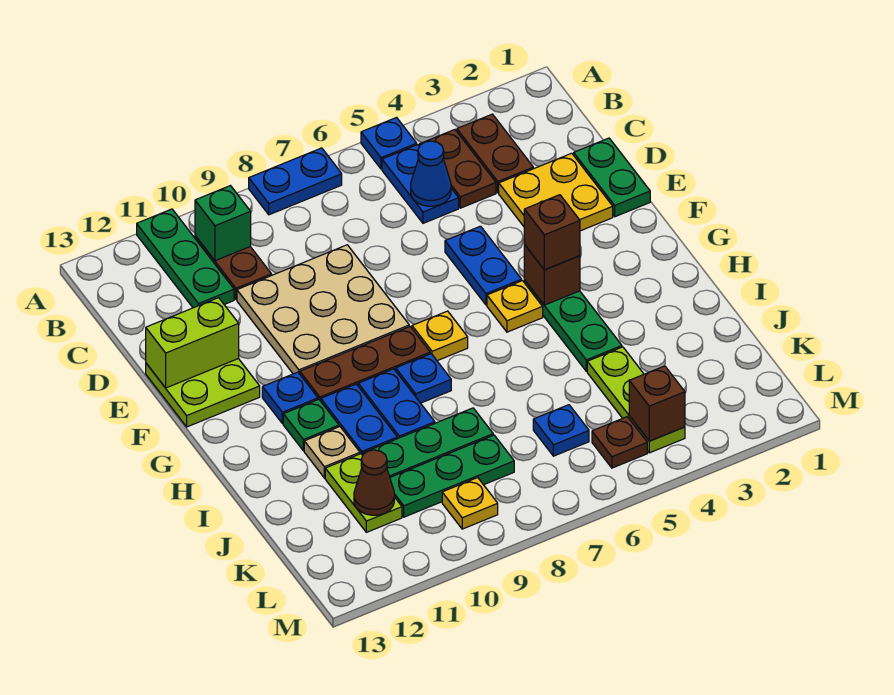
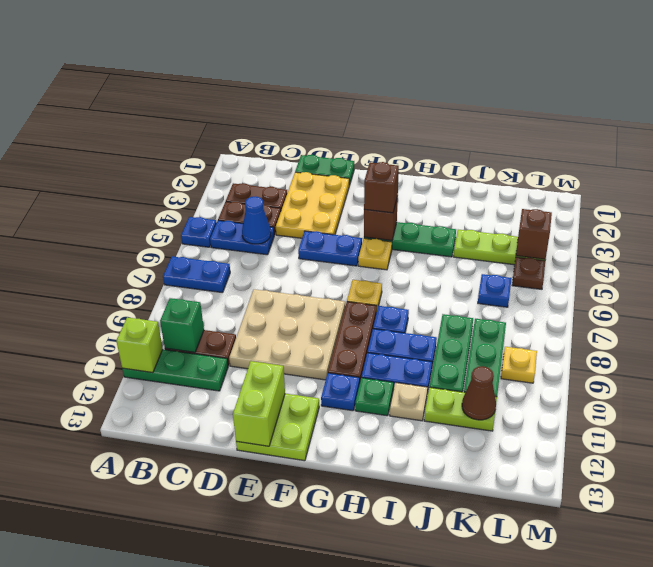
blue 1x2 plate [249,148,342,215] -> blue 1x2 plate turned to [163,256,230,293]
none -> lime 1x1 brick [116,317,163,373]
yellow 2x2 plate [499,153,613,231] -> yellow 2x3 plate [276,172,349,238]

